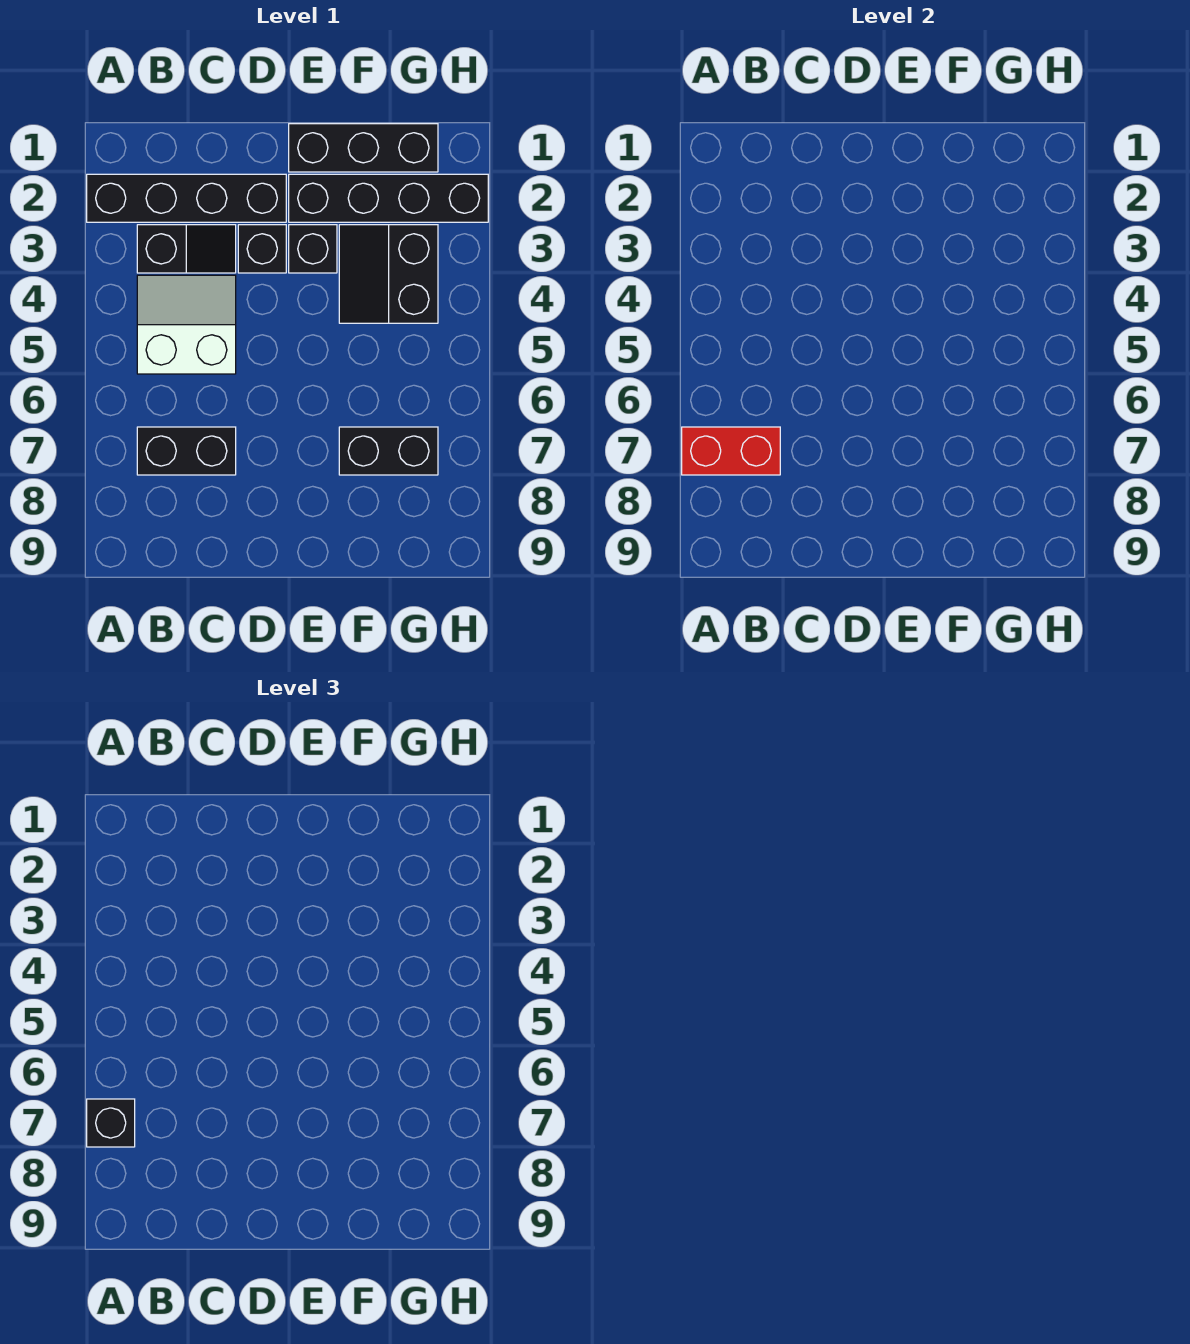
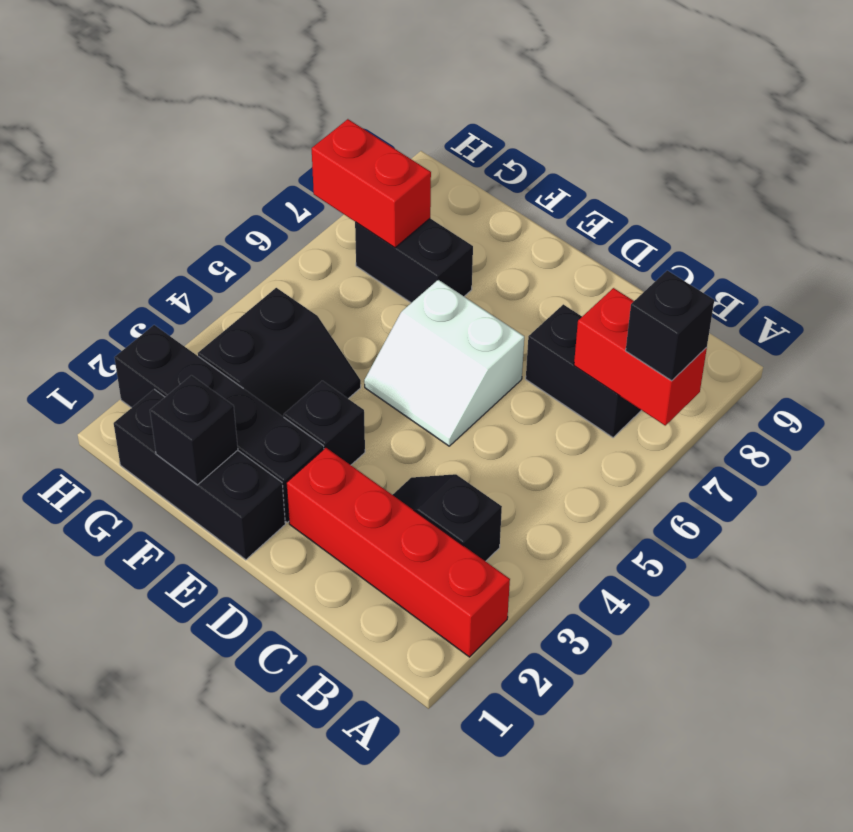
black 1x4 brick [87,174,286,222] -> red 1x4 brick [287,448,510,657]
white 2x2 slope [137,275,236,374] -> white 2x2 slope moved to [364,280,524,446]
black 1x1 brick [238,225,286,273] -> black 1x1 brick moved to [150,375,238,485]
none -> red 1x2 brick [312,119,431,248]

